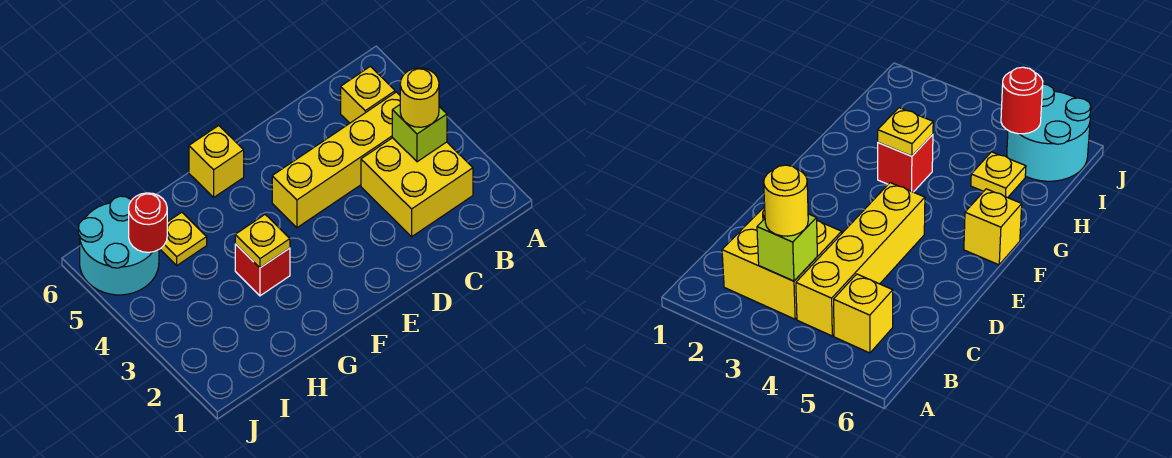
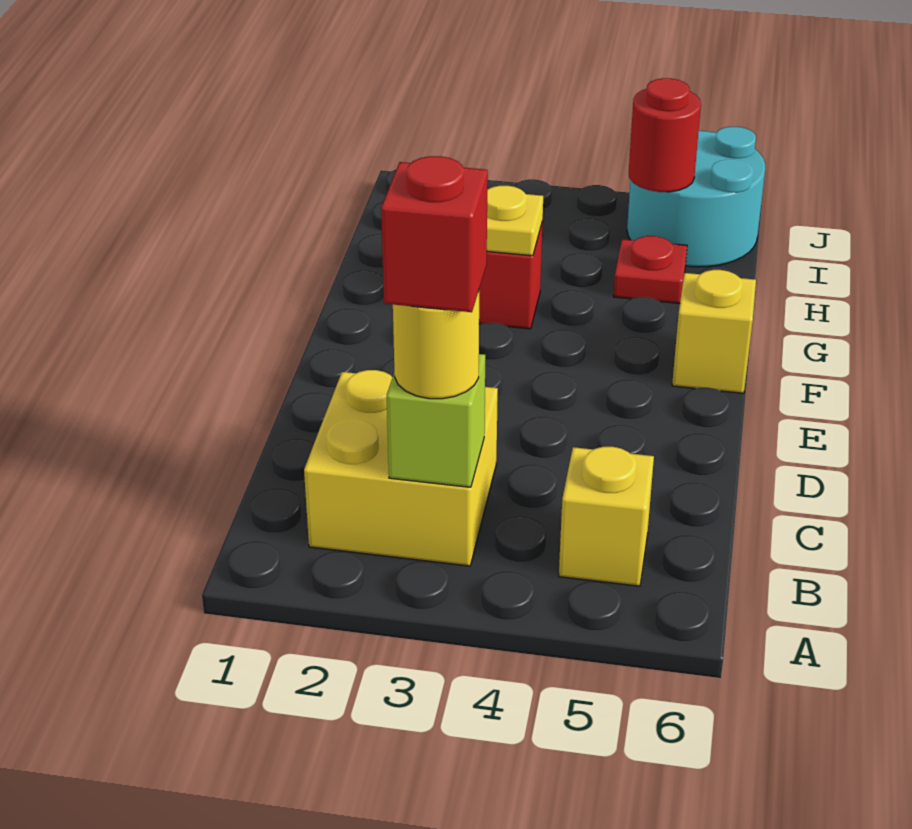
none -> red 1x1 brick [381,156,488,312]
yellow 1x4 brick [272,92,400,228] -> none
yellow 1x1 plate [160,212,207,265] -> red 1x1 plate [613,236,687,303]

